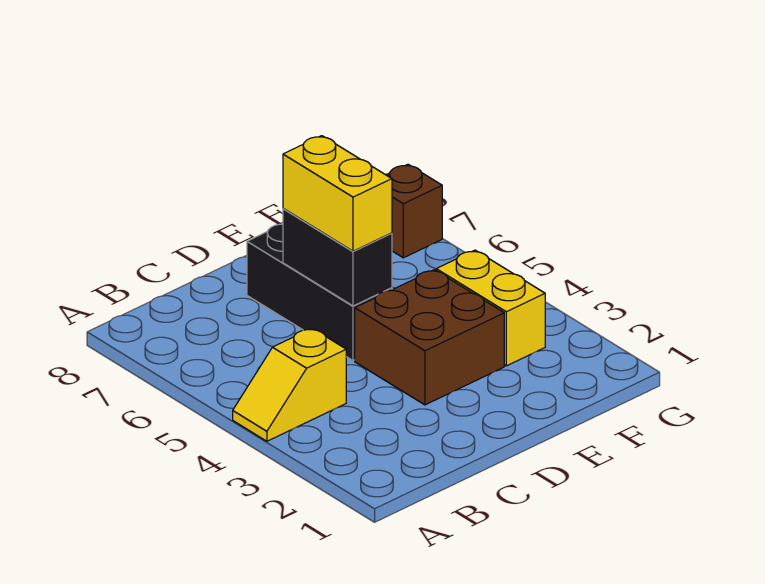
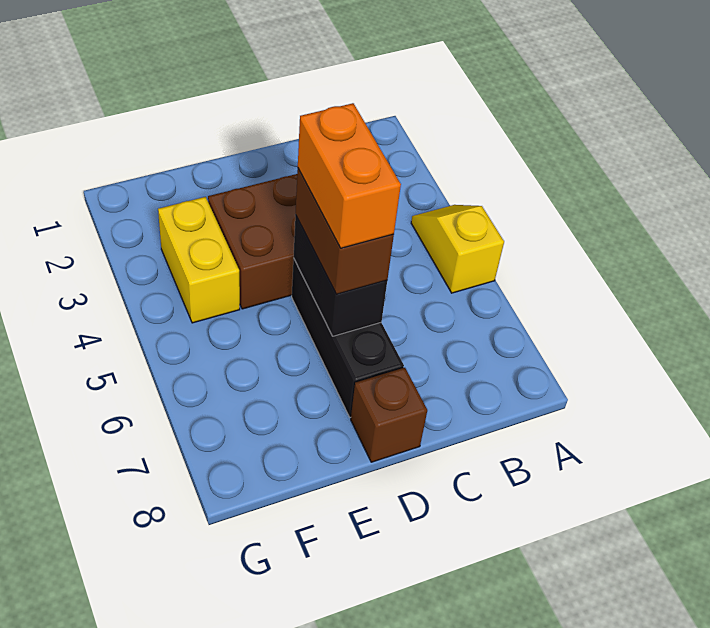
yellow 1x2 slope [233,328,346,441] -> yellow 1x2 slope turned to [411,205,504,293]
yellow 1x2 brick [283,136,392,251] -> brown 1x2 brick [296,169,394,294]
none -> orange 1x2 brick [298,103,401,248]
brown 1x1 brick [386,164,442,258] -> brown 1x1 brick moved to [351,368,427,462]

